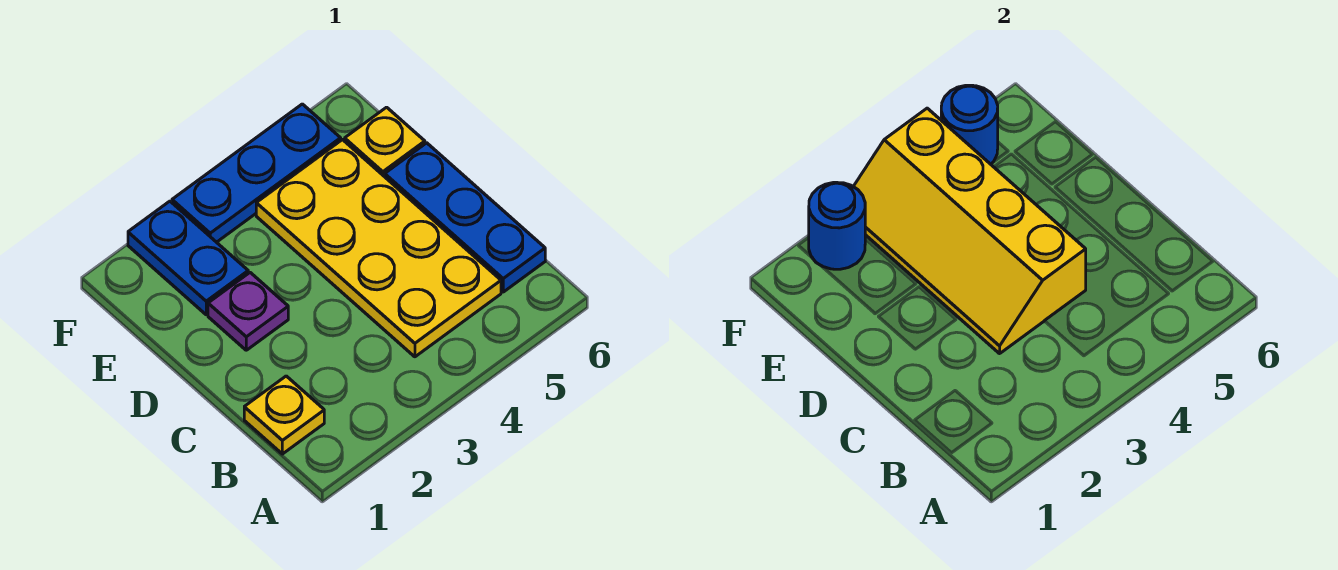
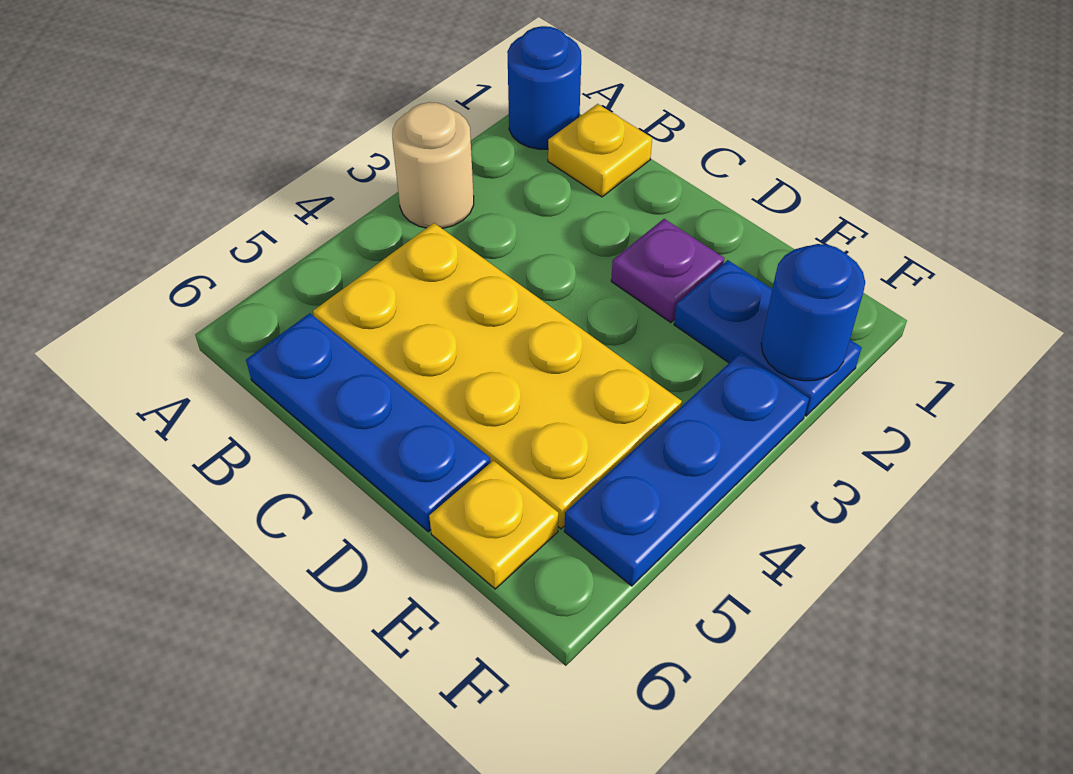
none -> tan 1x1 round brick [392,102,474,229]
yellow 2x4 slope [853,108,1086,354] -> none
blue 1x1 round brick [941,85,998,164] -> blue 1x1 round brick moved to [507,26,581,149]

